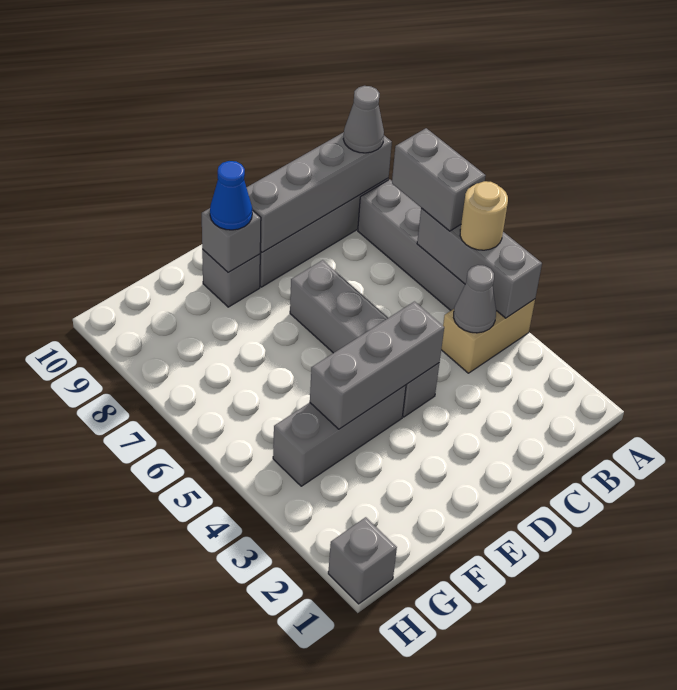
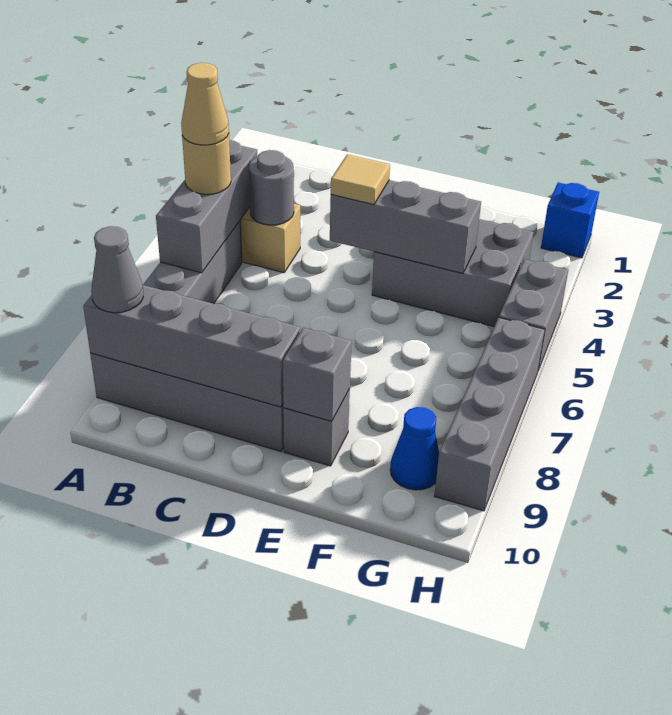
none -> tan 1x1 cone [181,63,229,145]
grey 1x2 brick [392,128,486,231] -> grey 1x2 brick moved to [499,259,568,370]
grey 1x1 cone [454,265,496,333] -> grey 1x1 round brick [249,150,294,225]
grey 1x4 brick [290,260,439,417] -> grey 1x4 brick moved to [435,318,545,511]
none -> tan 1x1 tile [331,154,390,205]
grey 1x3 brick [273,385,406,486] -> grey 2x3 brick [372,219,534,326]
blue 1x1 cone [210,161,252,230] -> blue 1x1 cone moved to [390,407,439,490]
grey 1x1 brick [328,517,397,604] -> blue 1x1 brick [541,183,599,258]

